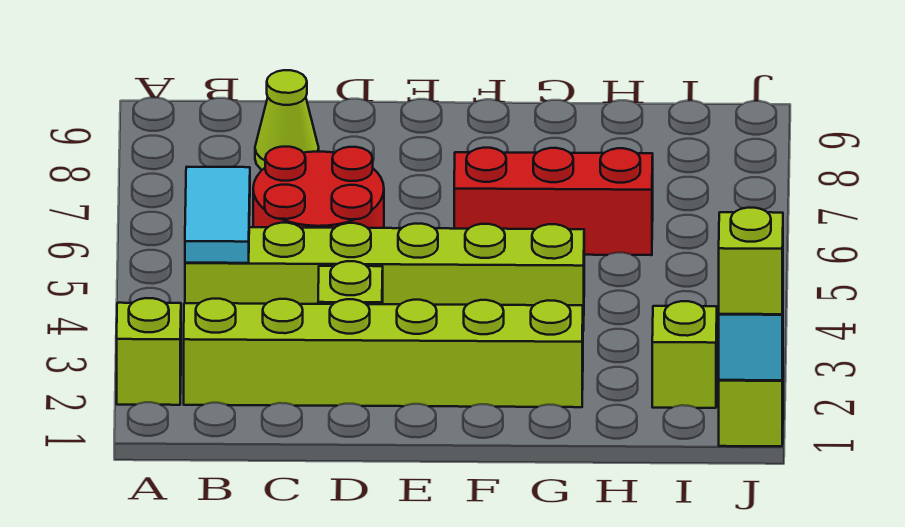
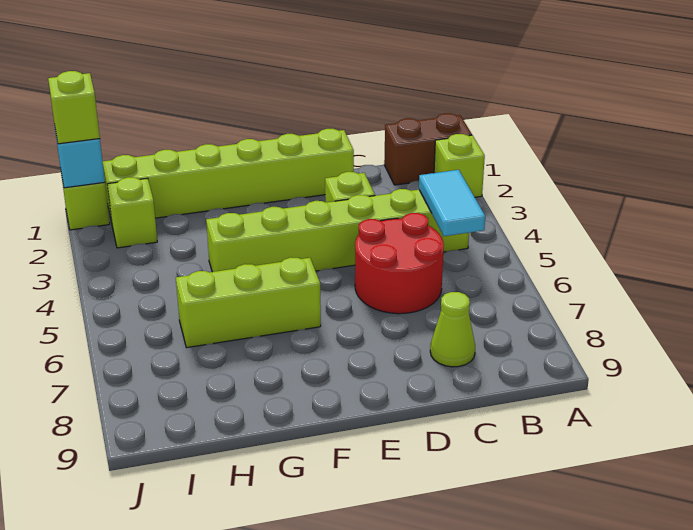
none -> brown 1x2 brick [384,113,472,185]
lime 1x6 brick [184,299,583,407] -> lime 1x6 brick moved to [103,129,354,218]
red 1x3 brick [454,148,653,255] -> lime 1x3 brick [176,257,321,348]

